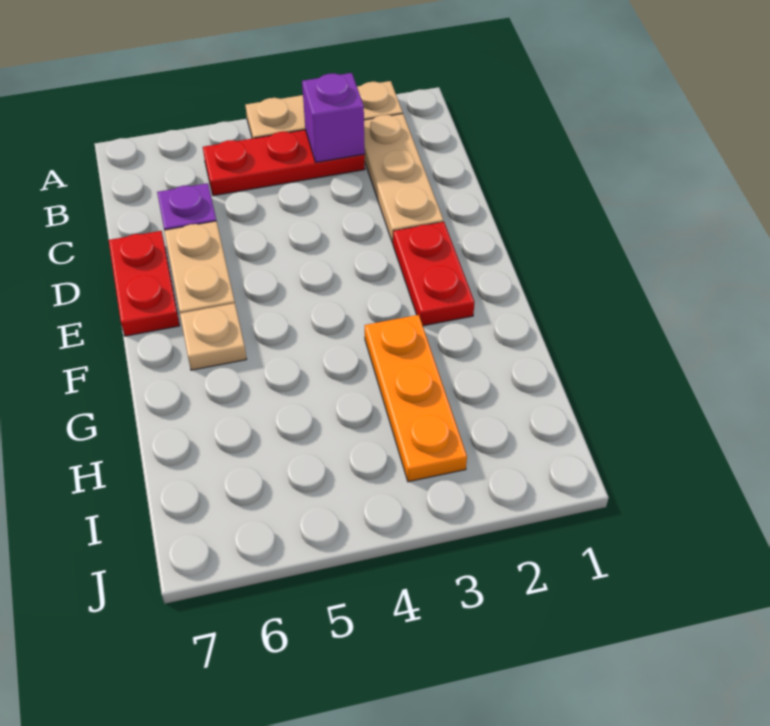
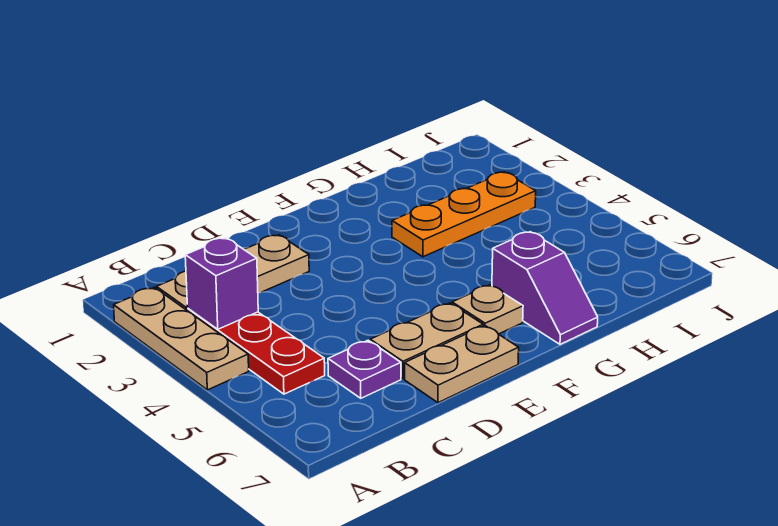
red 1x2 plate [109,231,180,336] -> tan 1x2 plate [405,326,519,403]
red 1x2 plate [393,222,475,326] -> none
none -> purple 1x2 slope [492,232,598,344]

